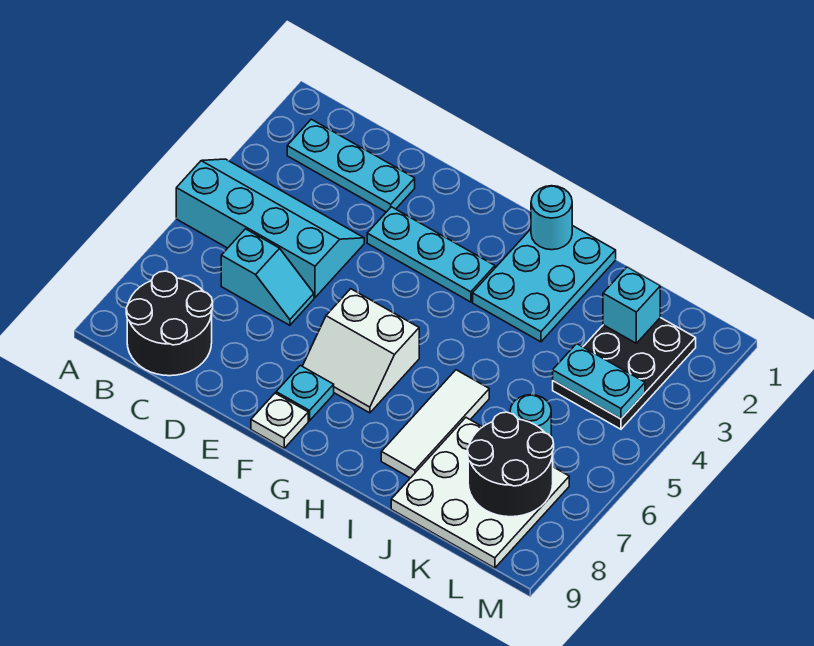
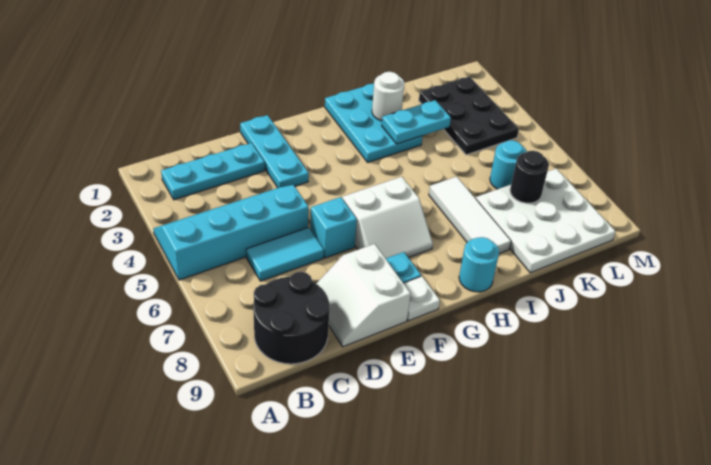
cyan 1x2 slope [221,229,314,325] -> cyan 1x2 tile [246,227,324,281]
none -> white 2x2 slope [316,244,411,347]
cyan 1x3 plate [367,207,495,302] -> cyan 1x3 plate turned to [240,115,309,188]
cyan 1x1 round brick [531,186,572,250] -> cyan 1x1 round brick moved to [459,237,499,292]
none -> white 1x1 round brick [372,72,404,121]
cyan 1x1 brick [603,267,660,343] -> cyan 1x1 brick moved to [310,197,357,258]
cyan 1x2 plate [553,344,645,419] -> cyan 1x2 plate moved to [382,100,451,144]
black 2x2 round brick [467,412,554,517] -> black 1x1 round brick [510,151,549,203]

